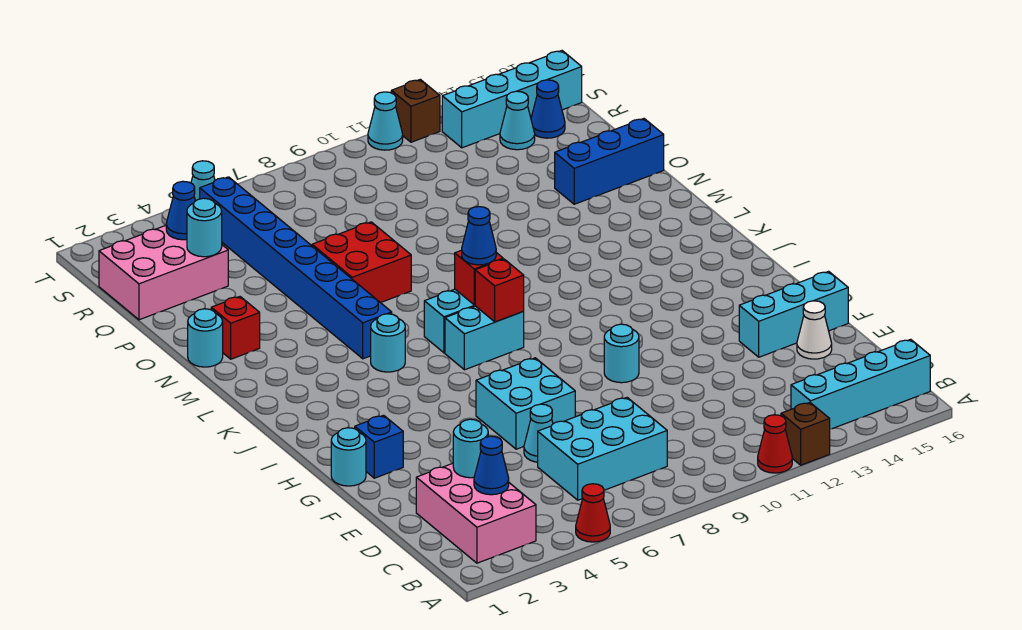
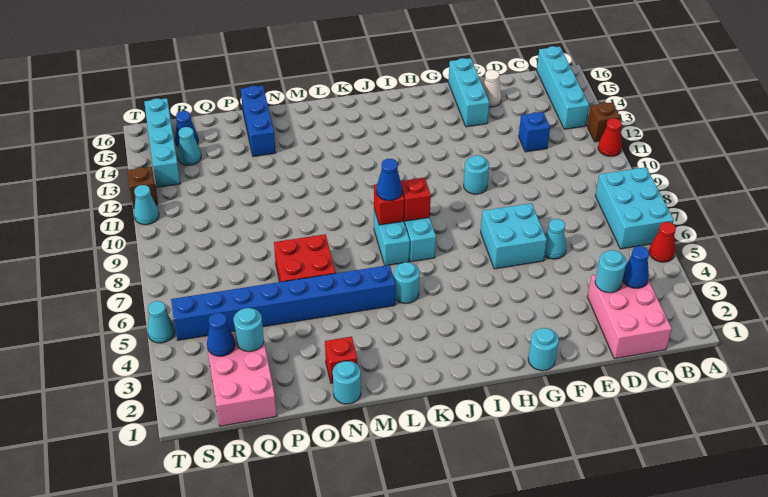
pink 2x3 brick [416,463,536,563] -> pink 2x3 brick turned to [588,275,672,359]
cyan 2x3 brick [538,398,667,500] -> cyan 2x3 brick moved to [595,167,674,249]
blue 1x1 brick [355,415,403,478] -> blue 1x1 brick moved to [519,112,550,152]

